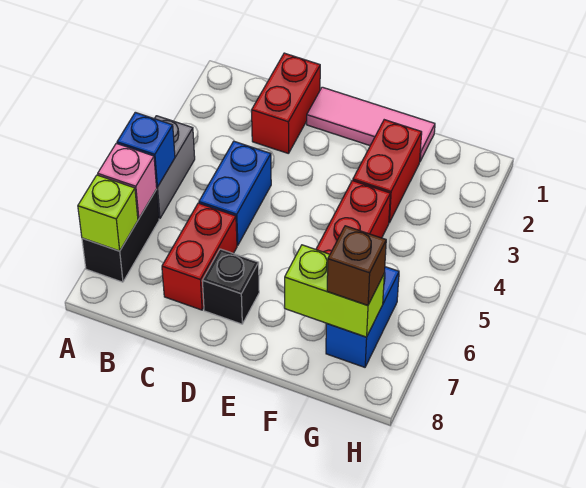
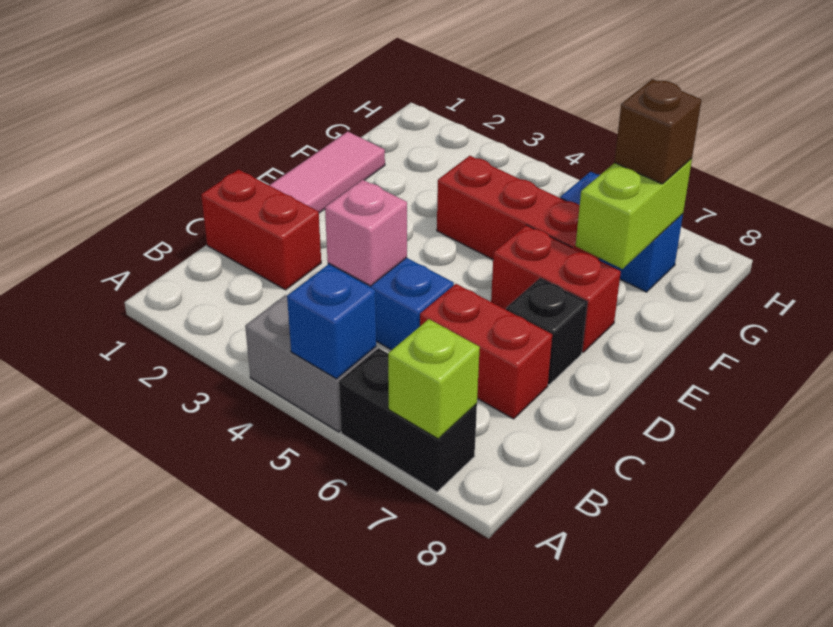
pink 1x1 brick [98,143,157,219] -> pink 1x1 brick moved to [325,180,407,286]
red 1x2 brick [353,120,422,223] -> red 1x2 brick moved to [491,225,621,352]

